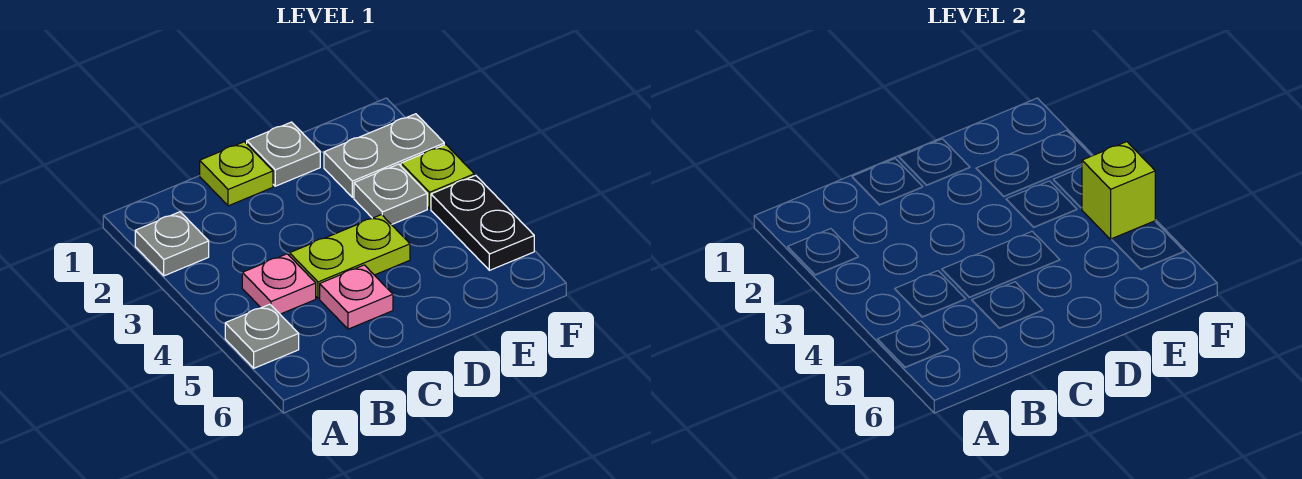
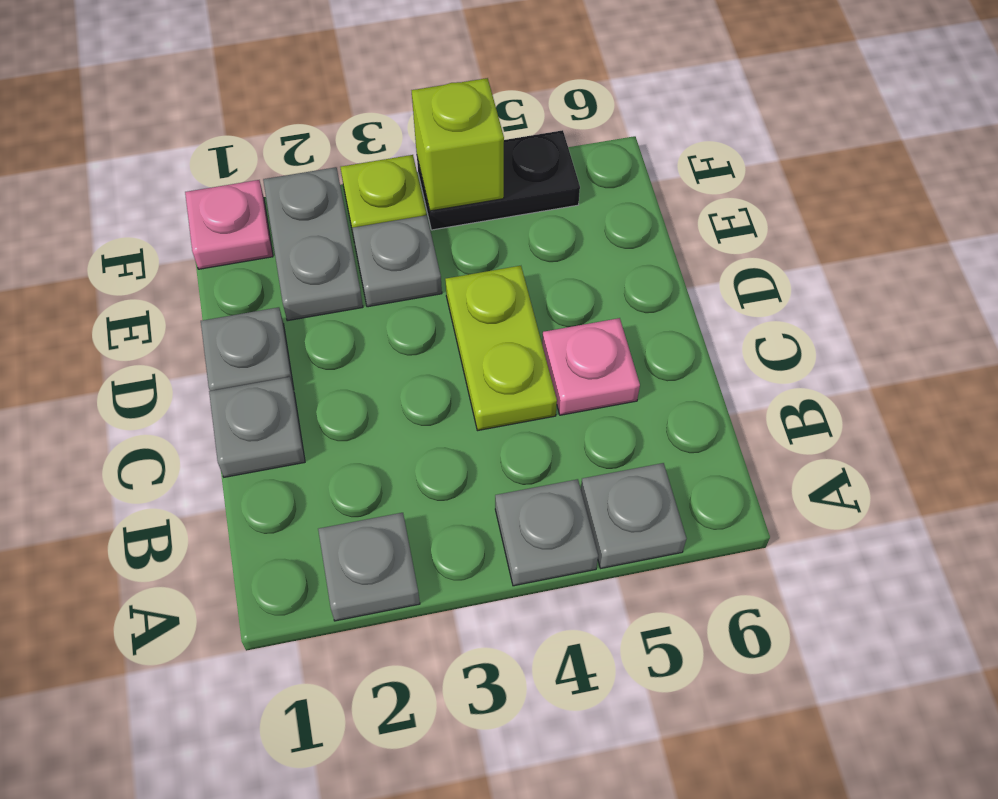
none -> grey 1x1 plate [495,479,598,586]
pink 1x1 plate [242,254,316,314] -> pink 1x1 plate moved to [185,180,273,269]
lime 1x1 plate [200,142,273,206] -> grey 1x1 plate [209,377,305,477]

